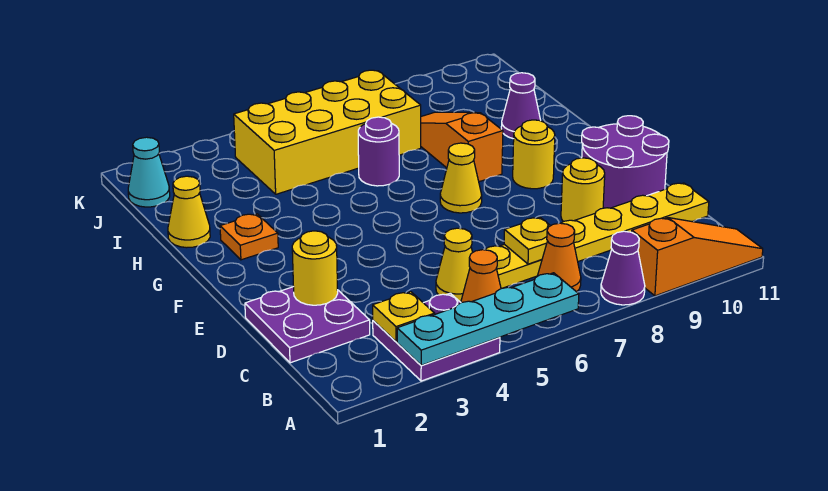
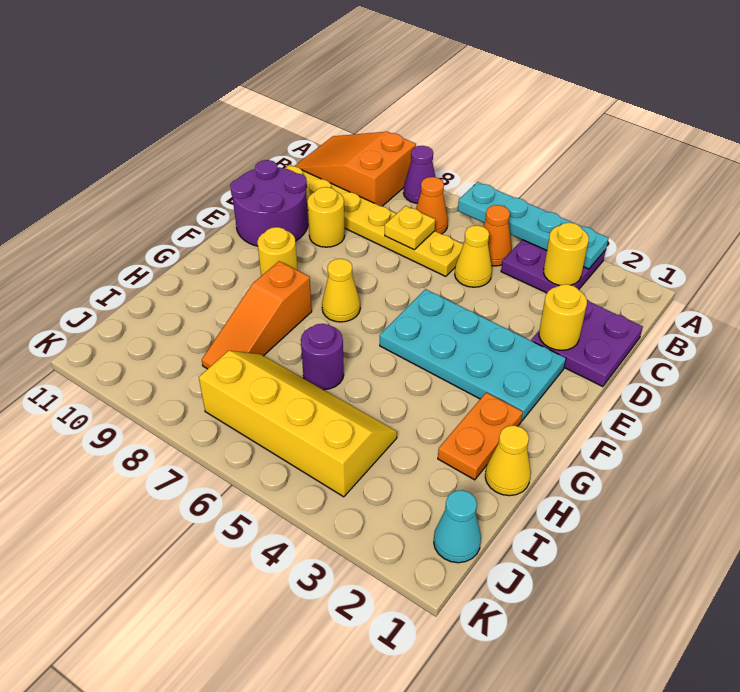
orange 1x3 slope [632,218,763,296] -> orange 2x3 slope [295,132,416,206]
yellow 1x1 plate [373,292,435,342] -> yellow 1x1 round brick [544,223,589,285]
none -> cyan 2x4 plate [380,289,566,421]
orange 1x1 plate [220,214,278,260] -> orange 1x2 plate [438,392,523,480]
purple 1x1 cone [501,73,541,139] -> none
yellow 2x4 brick [234,70,421,194] -> yellow 2x4 slope [199,351,397,497]

